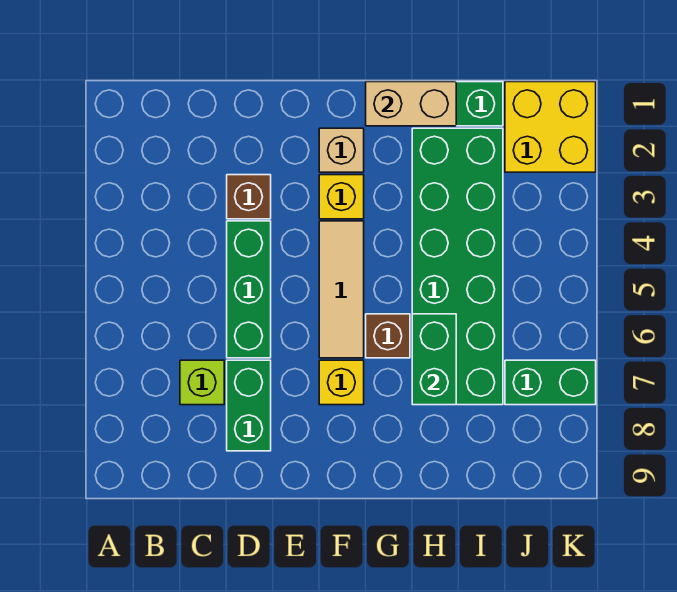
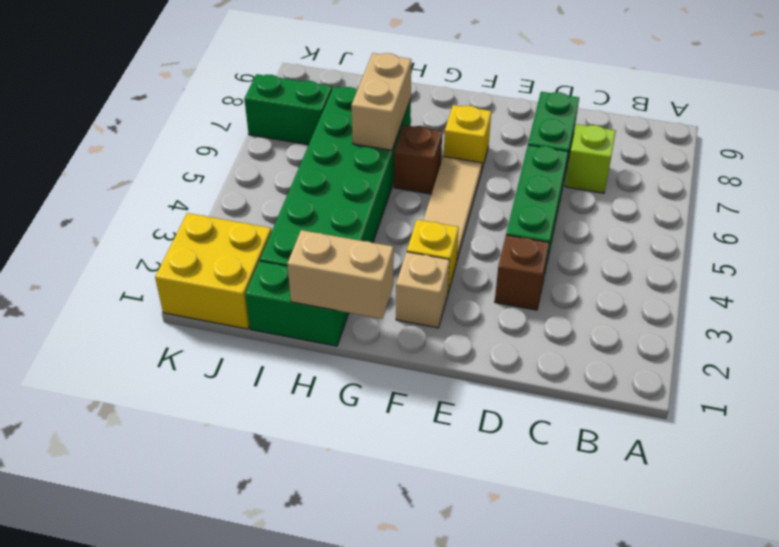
green 1x2 brick [412,314,456,405] -> tan 1x2 brick [351,53,411,150]

